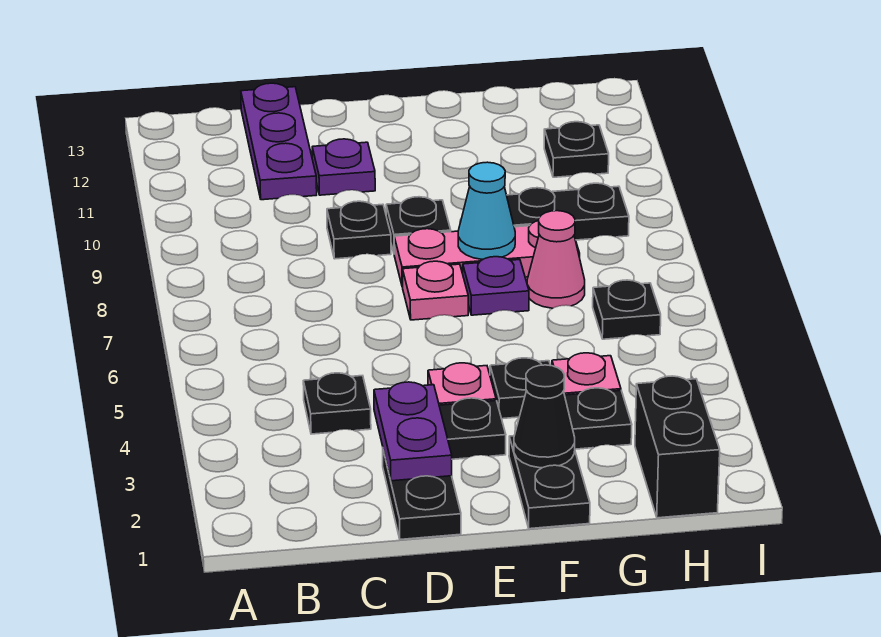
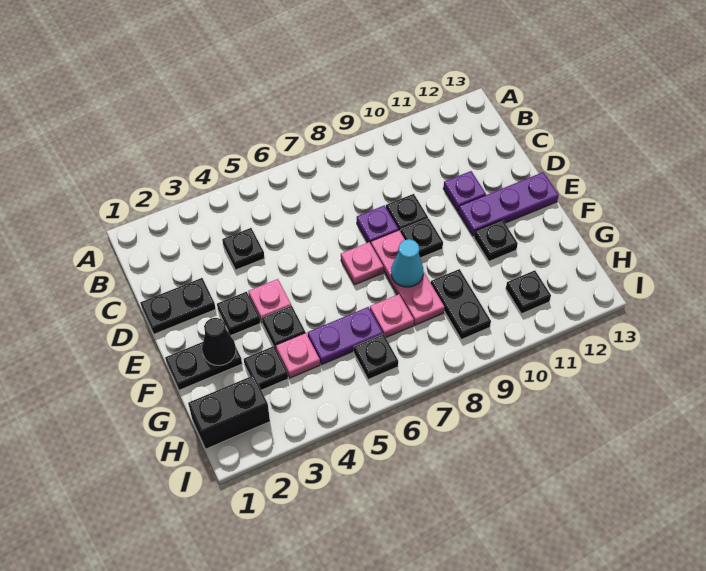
purple 1x3 plate [241,83,317,200] -> purple 1x3 plate moved to [458,172,559,236]
purple 1x2 plate [374,382,452,481] -> purple 1x2 plate moved to [308,307,383,364]
purple 1x1 plate [463,257,529,315] -> purple 1x1 plate moved to [357,205,399,244]
none -> black 1x1 plate [474,220,518,261]
pink 1x1 cone [527,211,585,308] -> pink 1x1 plate [370,294,414,337]

